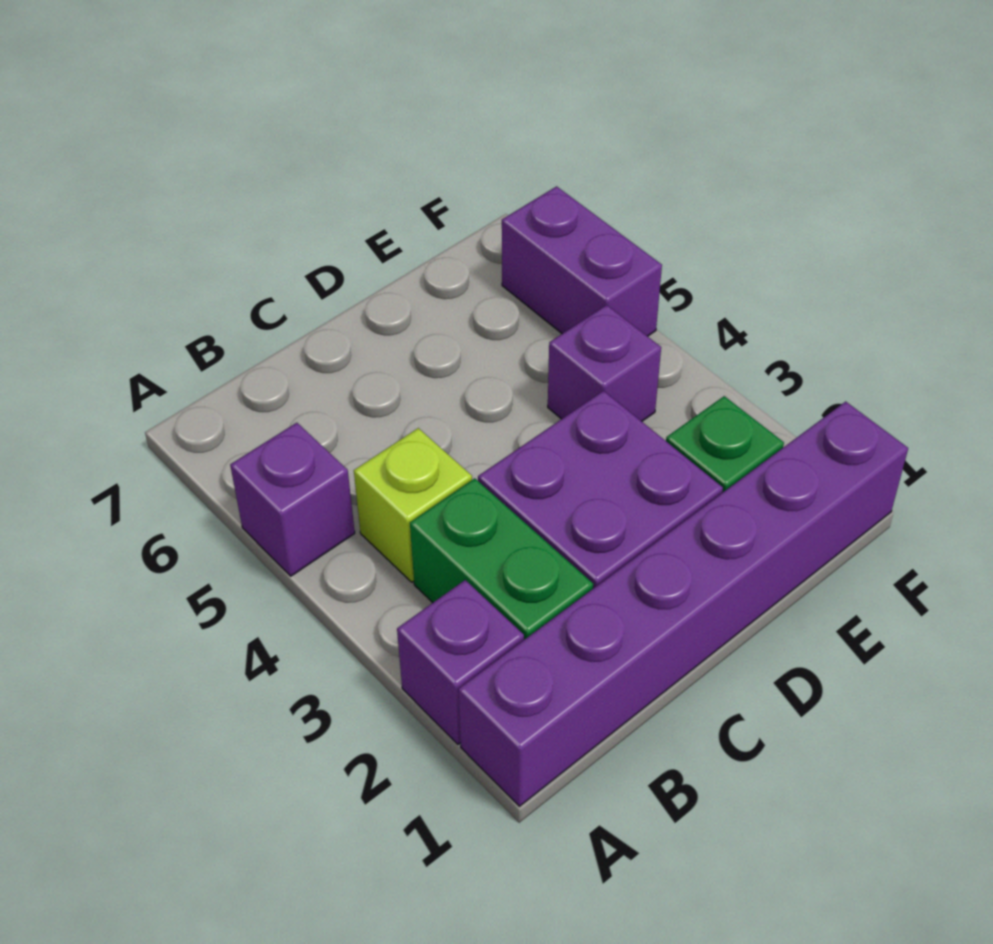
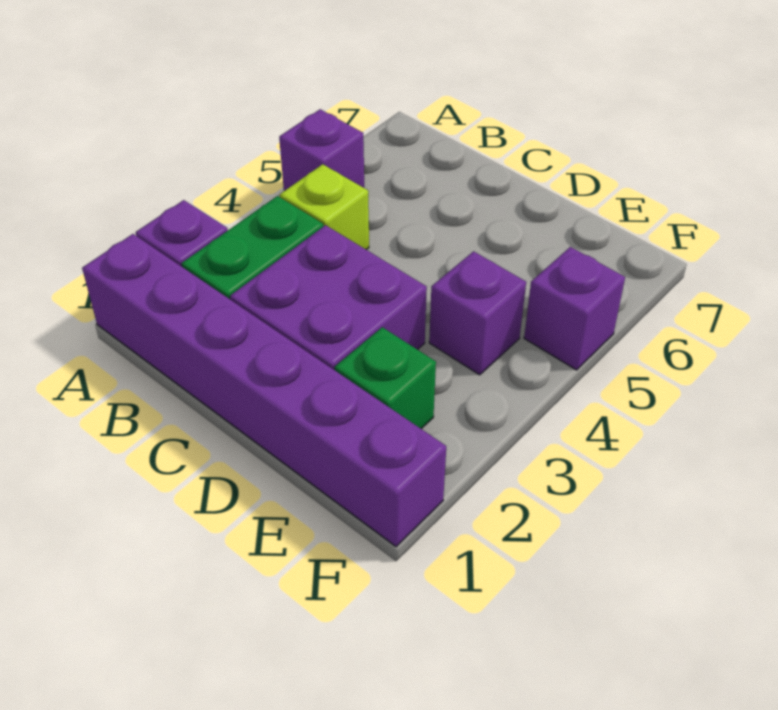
purple 1x2 brick [502,186,662,336] -> purple 1x1 brick [524,247,625,370]

